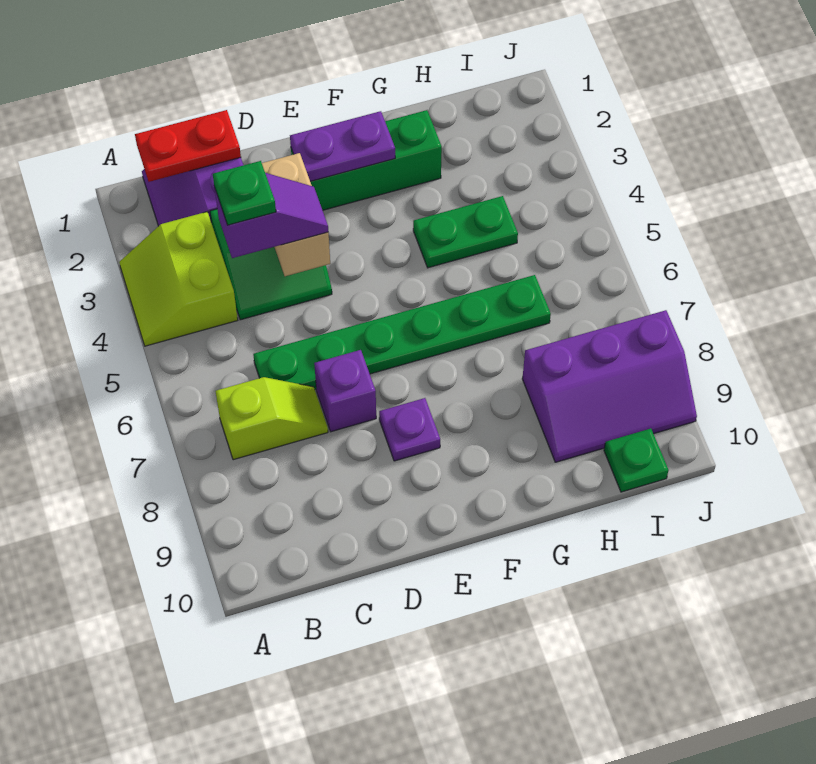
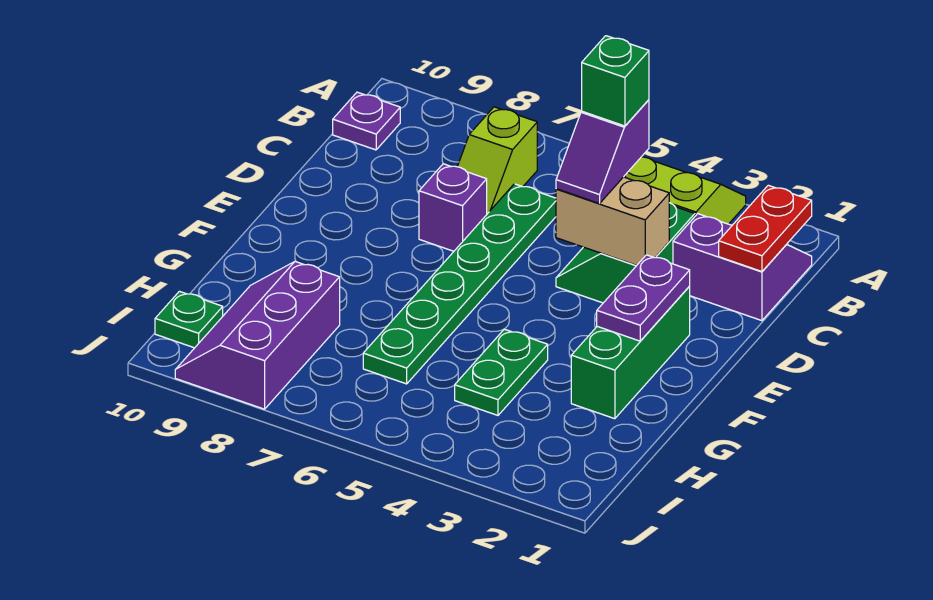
green 1x1 plate [213,161,276,225] -> green 1x1 brick [582,36,649,126]
purple 1x1 plate [379,398,440,461] -> purple 1x1 plate moved to [333,92,400,150]

